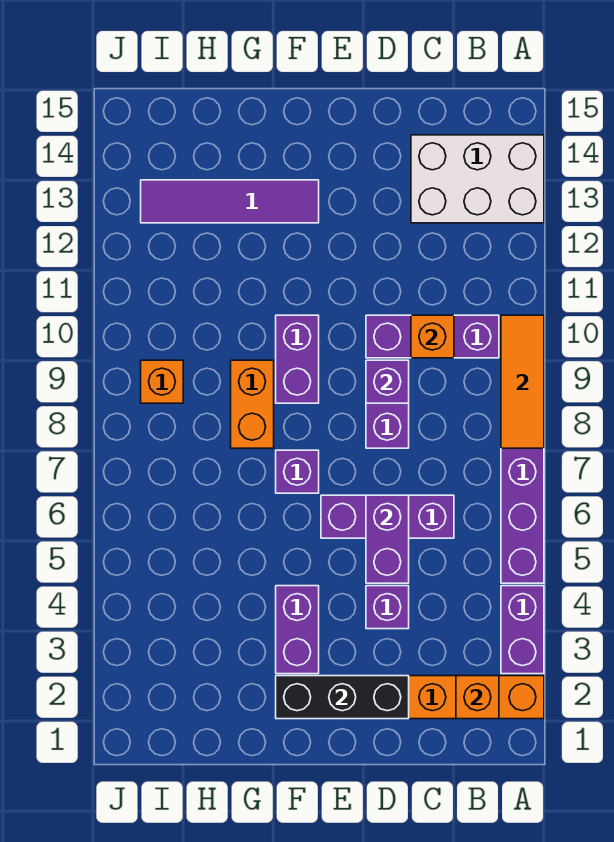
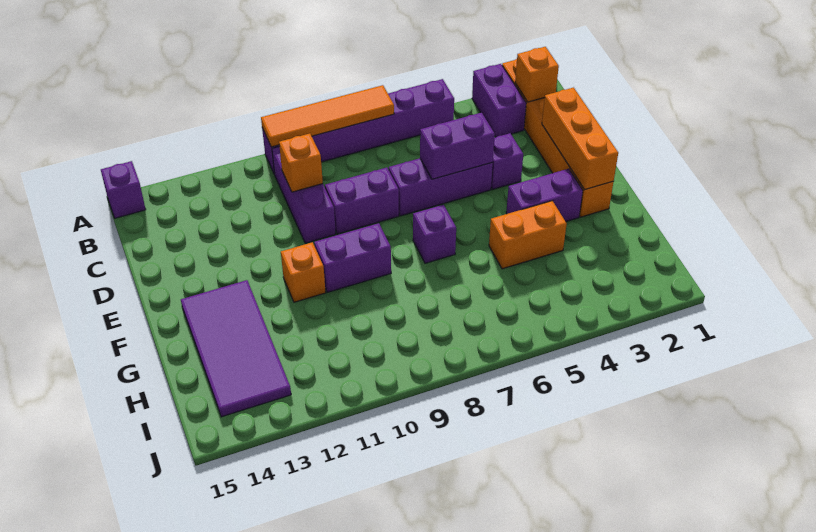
purple 1x2 brick [501,586,544,674] -> purple 1x2 brick turned to [472,64,526,137]
orange 1x3 tile [501,315,544,448] -> orange 1x4 tile [261,85,394,147]
white 2x3 brick [411,135,544,223] -> none
purple 1x3 brick [321,495,454,538] -> purple 1x3 brick turned to [389,158,493,216]
black 1x3 brick [276,676,409,719] -> orange 1x3 brick [542,88,618,190]
purple 1x1 brick [366,360,409,403] -> purple 1x1 brick moved to [101,161,146,218]
purple 1x4 tile [141,180,319,223] -> purple 2x4 tile [181,280,291,417]
orange 1x2 brick [231,360,274,448] -> orange 1x2 brick moved to [489,201,567,269]
orange 1x1 brick [141,360,183,403] -> orange 1x1 brick moved to [281,242,326,302]

